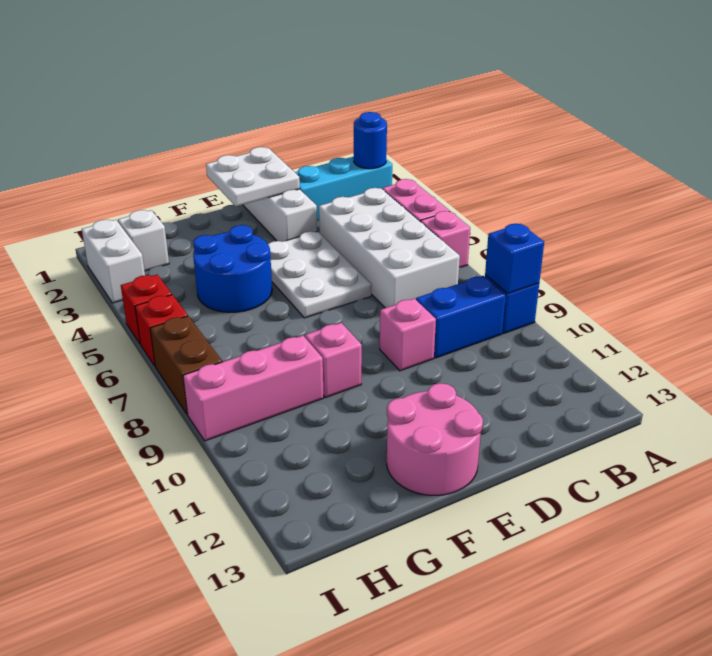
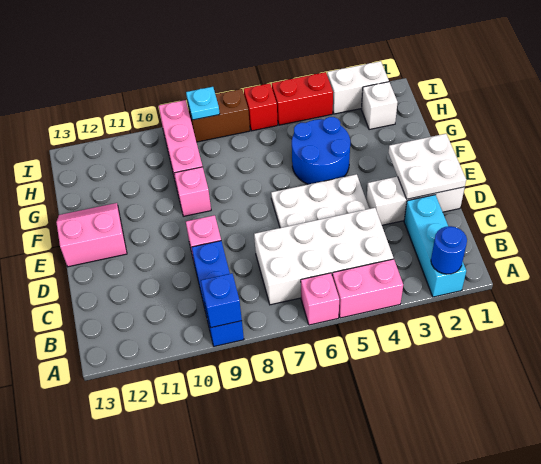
pink 2x2 round brick [387,383,483,495] -> pink 2x2 slope [56,203,127,267]
red 1x1 brick [121,275,172,344] -> red 1x2 brick [272,72,333,125]
none -> cyan 1x1 plate [186,87,220,120]

